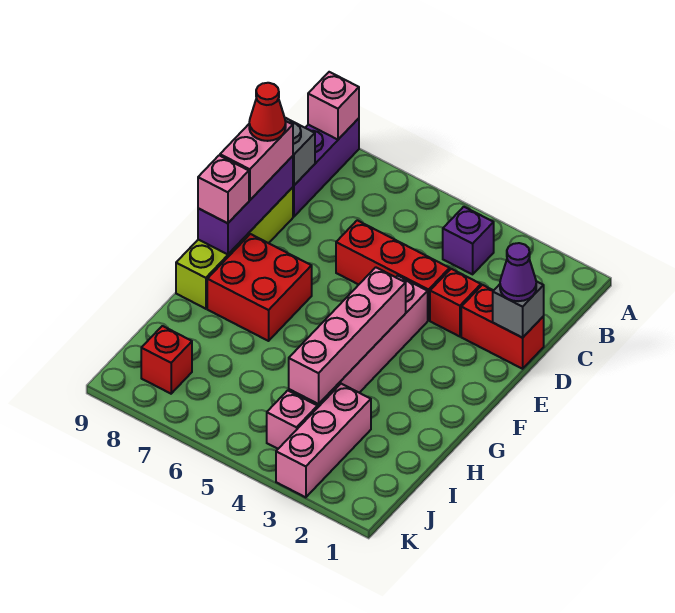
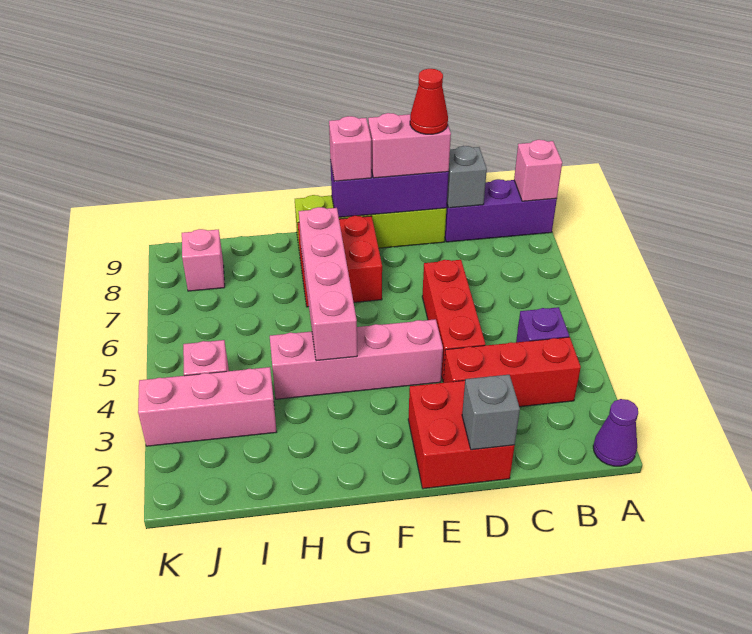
red 1x2 brick [461,285,544,369] -> red 2x2 brick [408,381,515,489]
purple 1x1 cone [500,243,536,301] -> purple 1x1 cone moved to [593,399,638,466]
red 1x1 brick [430,269,481,337] -> red 1x3 brick [443,337,581,407]
pink 1x4 brick [289,267,406,404] -> pink 1x4 brick turned to [299,207,357,361]
red 1x1 brick [141,326,192,394] -> pink 1x1 brick [182,229,225,291]

